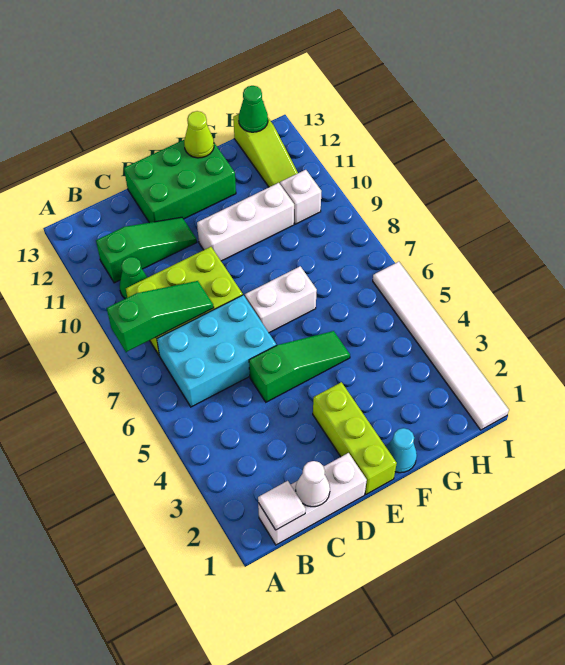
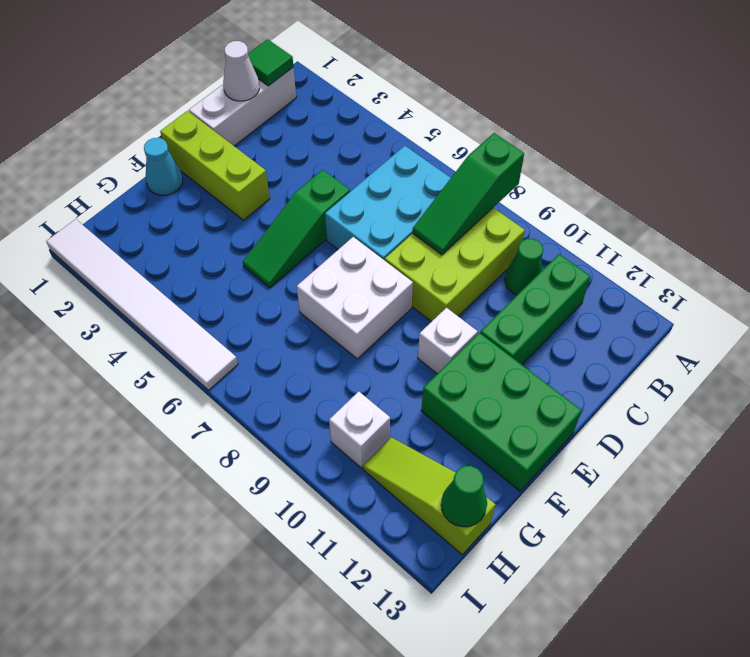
white 1x1 tile [258,481,306,530] -> green 1x1 tile [248,39,293,86]
green 1x3 slope [96,217,197,283] -> green 1x3 brick [480,254,591,364]
green 2x3 brick [124,140,236,223] -> green 2x3 brick turned to [421,333,582,491]
white 1x2 brick [245,266,317,333] -> white 2x2 brick [297,237,413,359]
white 1x3 brick [197,183,294,261] -> white 1x1 brick [418,308,478,374]
lime 1x1 cone [184,111,214,158] -> none

